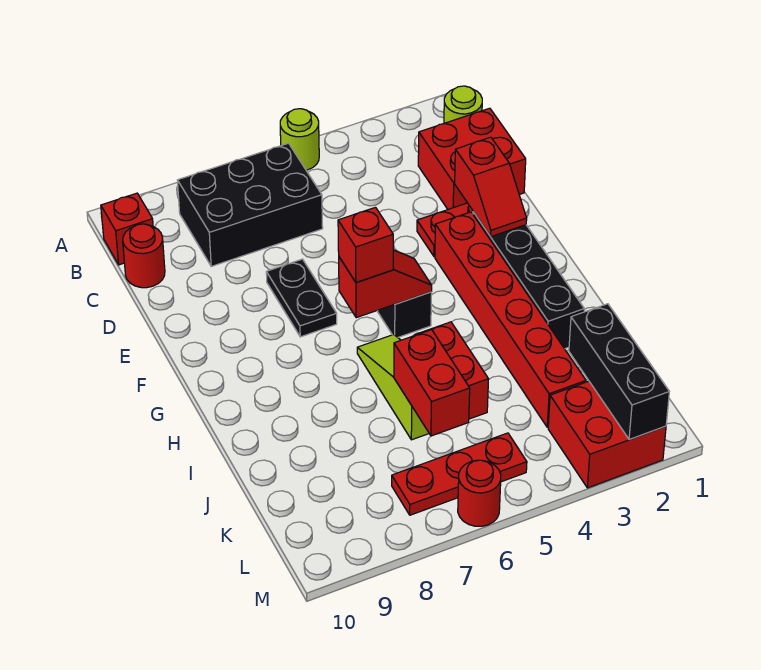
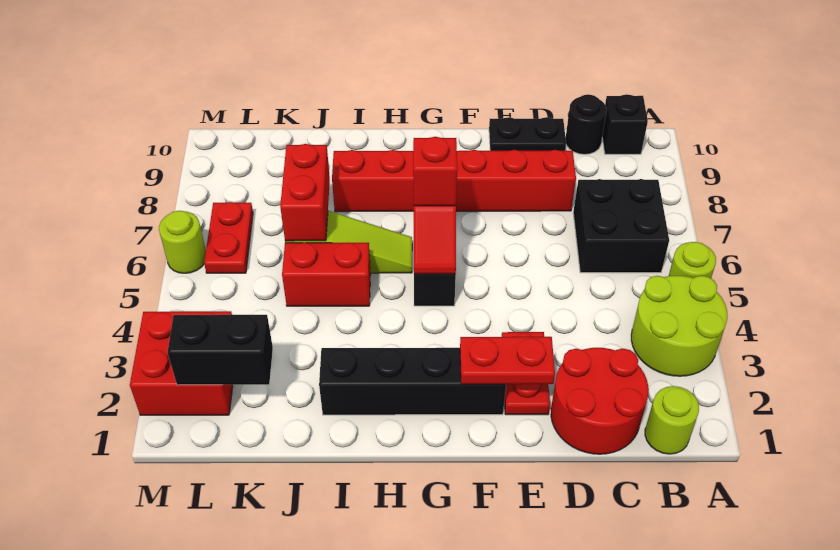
none -> lime 2x2 round brick [631,276,728,376]
black 2x3 brick [177,143,323,266] -> black 2x2 brick [573,179,669,273]
red 1x1 brick [101,193,153,265] -> black 1x1 brick [602,94,648,154]
red 2x2 brick [418,108,526,209] -> red 2x2 round brick [551,348,649,454]
red 1x1 round brick [123,224,165,288] -> black 1x1 round brick [566,94,607,154]
red 1x2 slope [455,137,527,237] -> red 1x2 plate [460,337,555,384]
black 1x2 plate [266,259,337,337] -> black 1x2 plate moved to [489,117,566,151]
red 1x6 brick [435,212,586,427] -> red 1x6 brick moved to [332,150,576,212]
red 1x2 brick [394,330,470,436] -> red 1x2 brick turned to [280,144,330,241]
black 1x3 brick [569,304,669,440] -> black 1x2 brick [168,315,273,385]
red 1x3 plate [392,433,527,515] -> red 1x2 plate [204,202,253,273]
red 1x1 round brick [458,460,501,526] -> lime 1x1 round brick [159,211,206,273]

